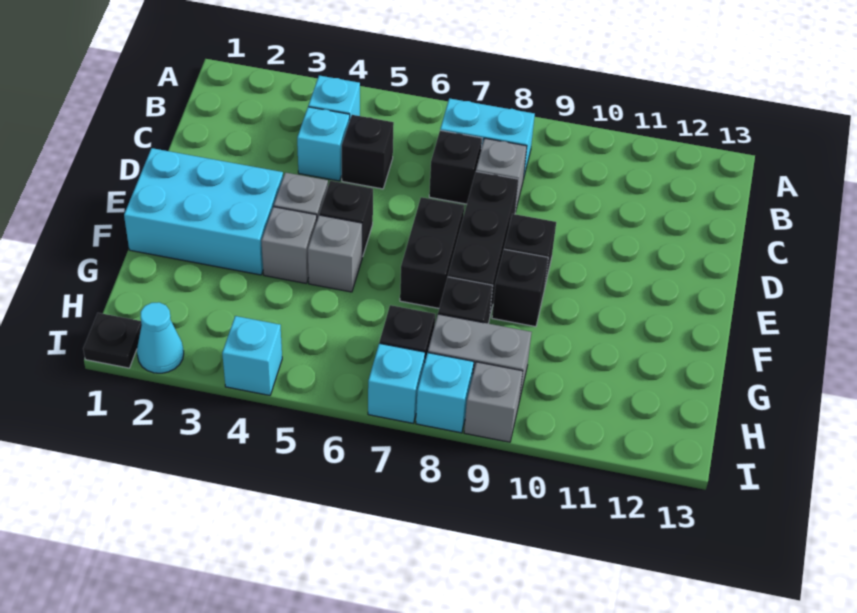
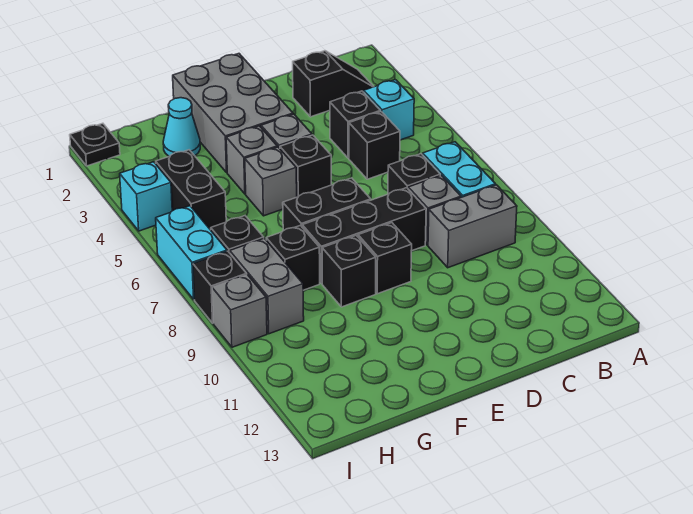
none -> black 1x2 slope [293,51,374,117]
none -> grey 1x2 brick [428,185,517,268]
cyan 1x1 brick [297,107,350,181] -> black 1x1 brick [330,91,380,158]
cyan 2x3 brick [124,148,283,275] -> grey 2x3 brick [173,54,293,172]
none -> black 1x2 brick [156,150,226,230]
cyan 1x1 cone [137,302,184,373] -> cyan 1x1 cone moved to [163,98,200,156]
cyan 1x1 brick [368,343,425,423] -> cyan 1x2 brick [156,206,227,299]
cyan 1x1 brick [416,353,474,433] -> black 1x1 brick [193,251,247,323]

